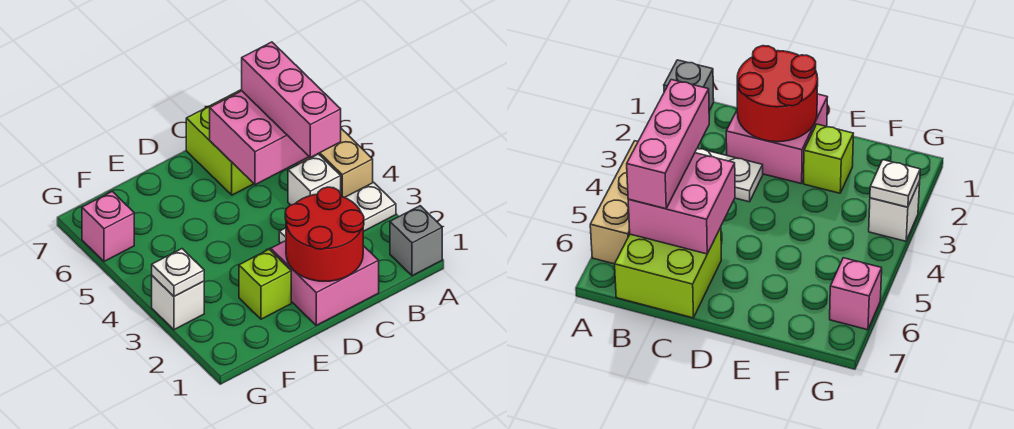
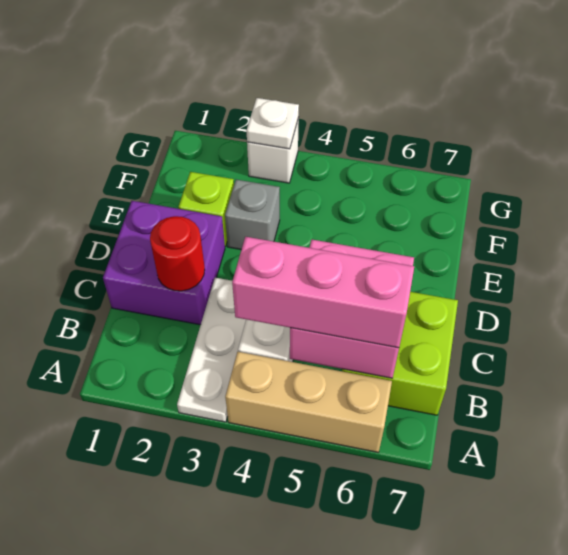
grey 1x1 brick [390,206,442,276] -> grey 1x1 brick moved to [225,180,280,249]
pink 2x2 brick [271,241,379,325] -> purple 2x2 brick [103,201,225,325]
red 2x2 round brick [285,187,364,281] -> red 1x1 round brick [150,216,205,291]
pink 1x1 brick [82,192,134,261] -> none

